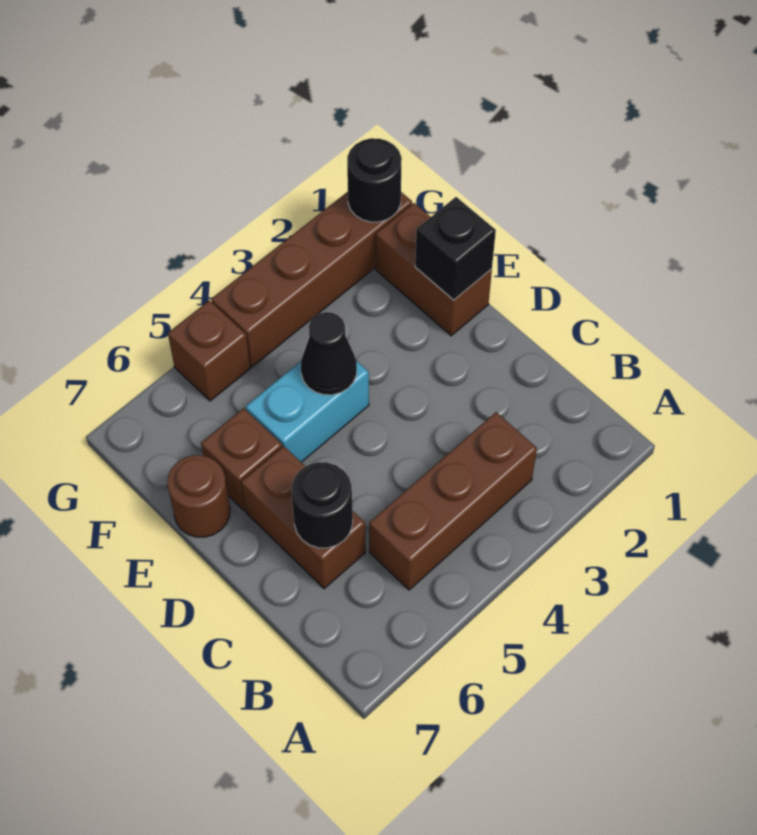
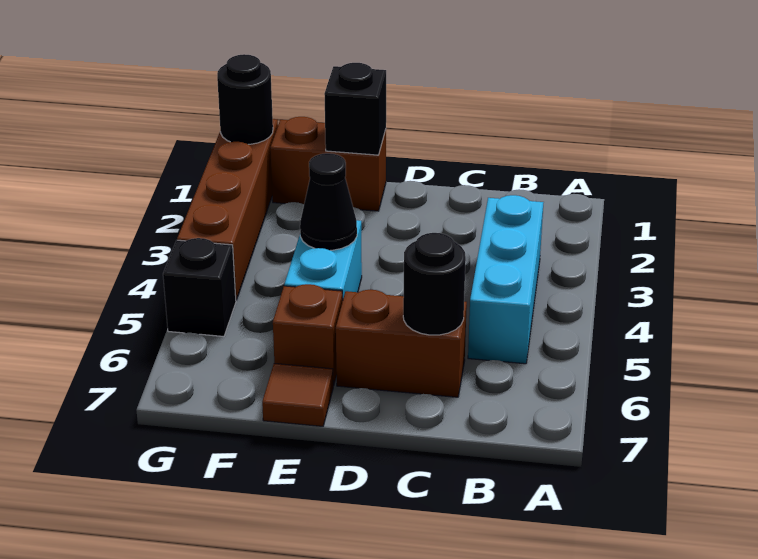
brown 1x3 brick [369,412,537,590] -> cyan 1x3 brick [468,195,543,364]
brown 1x1 round brick [167,455,230,537] -> brown 1x1 tile [262,364,333,426]
brown 1x1 brick [168,300,250,401] -> black 1x1 brick [163,238,236,336]

